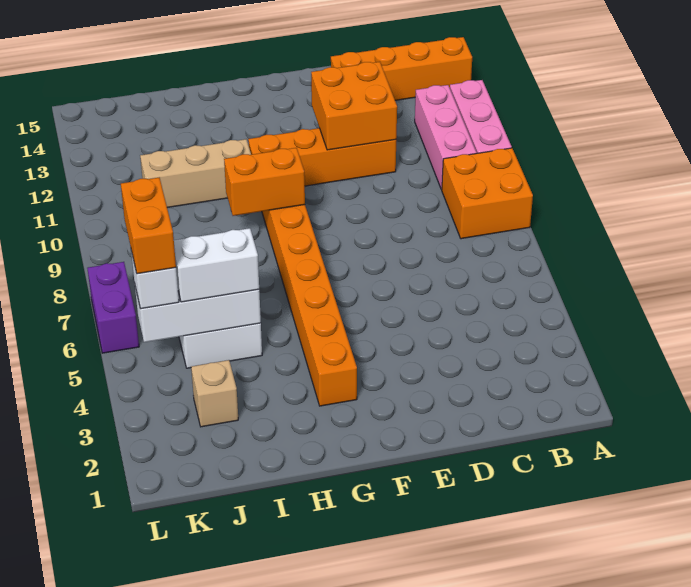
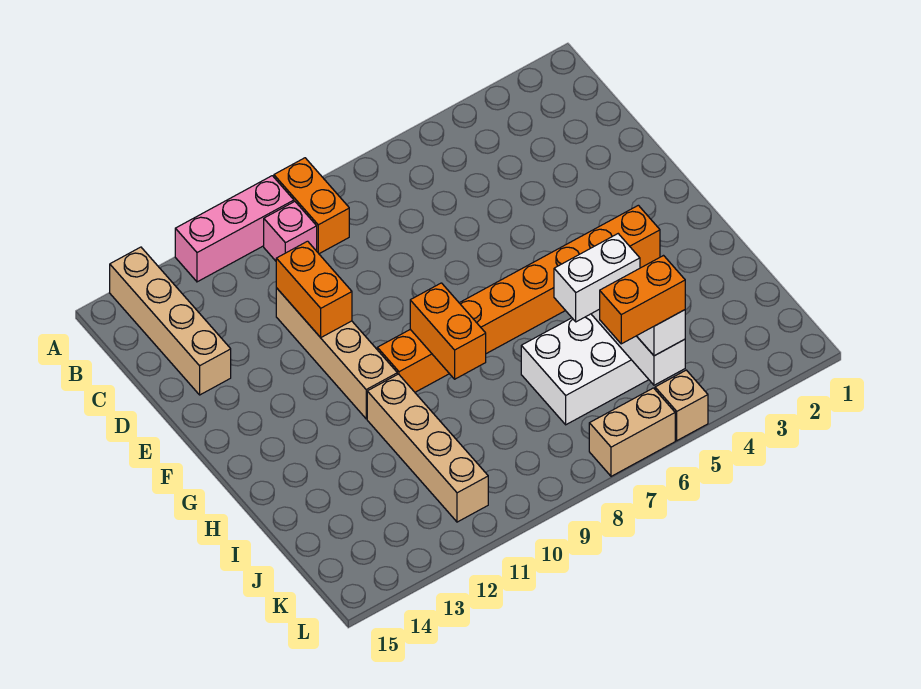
orange 2x2 brick [442,148,533,239] -> orange 1x2 brick [274,158,349,254]
orange 1x4 brick [331,37,472,100] -> tan 1x4 brick [110,247,231,395]
pink 1x3 brick [415,85,477,190] -> pink 1x1 brick [264,202,317,261]
orange 1x4 brick [248,128,396,186] -> tan 1x4 brick [276,288,397,419]
orange 2x2 brick [311,62,397,150] -> orange 1x2 brick [276,241,352,338]
tan 1x3 brick [140,139,251,208] -> tan 1x4 brick [367,374,488,522]
white 1x2 brick [174,228,259,302] -> white 1x2 brick turned to [554,234,640,322]
tan 1x1 brick [191,360,238,427] -> tan 1x1 brick moved to [655,370,708,441]
purple 1x2 brick [87,262,139,353] -> tan 1x2 brick [589,388,675,476]

